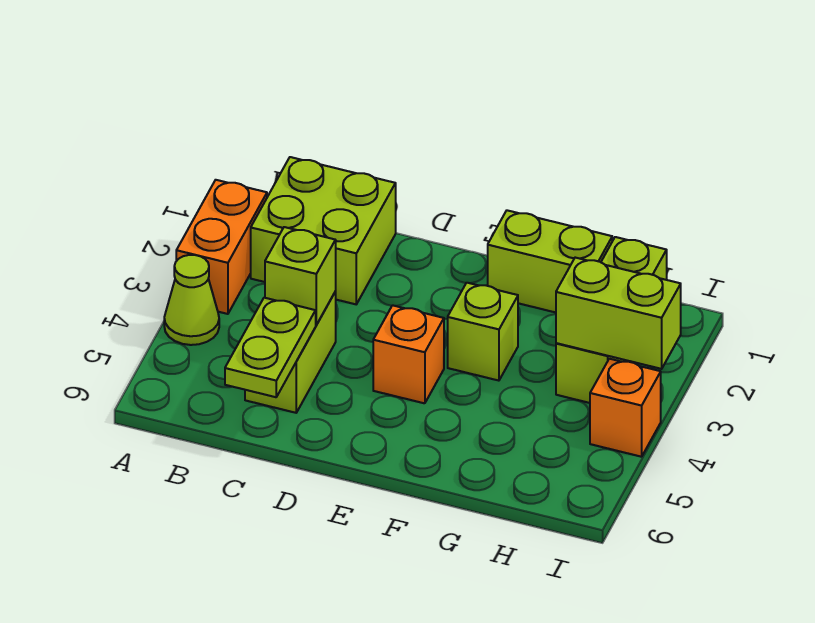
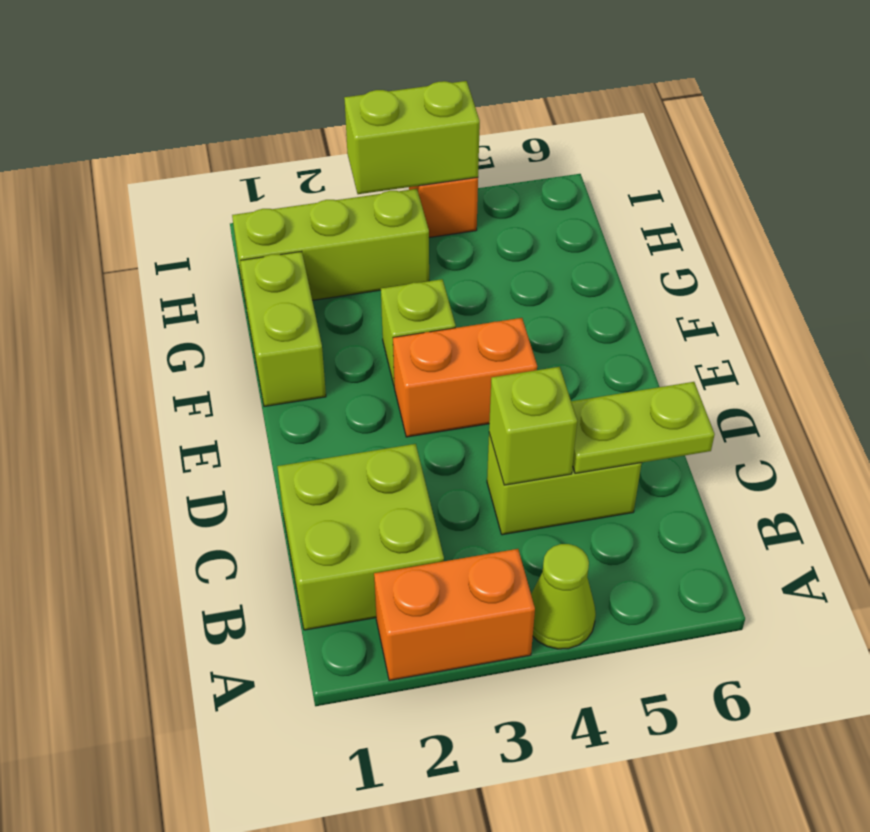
orange 1x1 brick [373,305,444,403] -> orange 1x2 brick [393,318,537,437]
lime 1x2 brick [556,258,681,369] -> lime 1x2 brick turned to [344,81,480,194]

